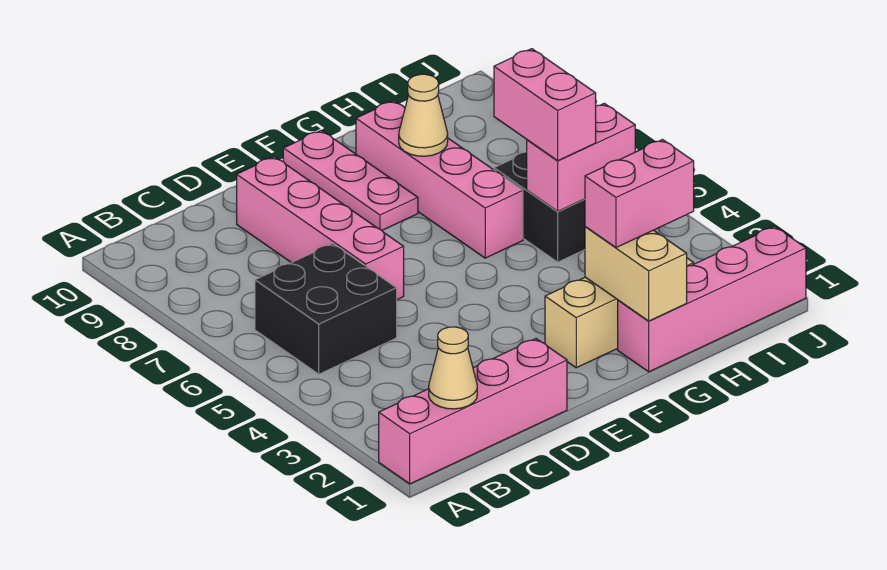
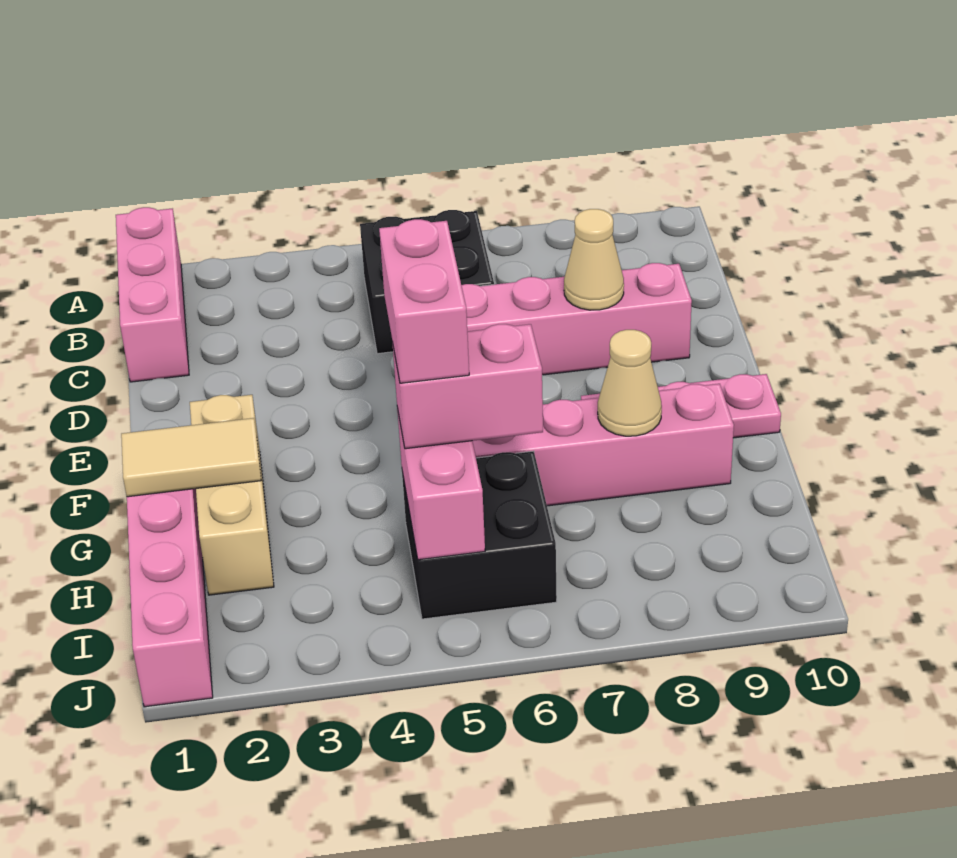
pink 1x4 brick [379,339,567,484] -> pink 1x3 brick [116,207,189,382]
tan 1x1 cone [429,327,477,409] -> tan 1x1 cone moved to [564,209,624,310]
tan 1x2 brick [585,227,687,321] -> tan 1x2 tile [121,418,261,497]
pink 1x2 brick [585,140,694,248] -> pink 1x2 brick moved to [379,219,469,383]

